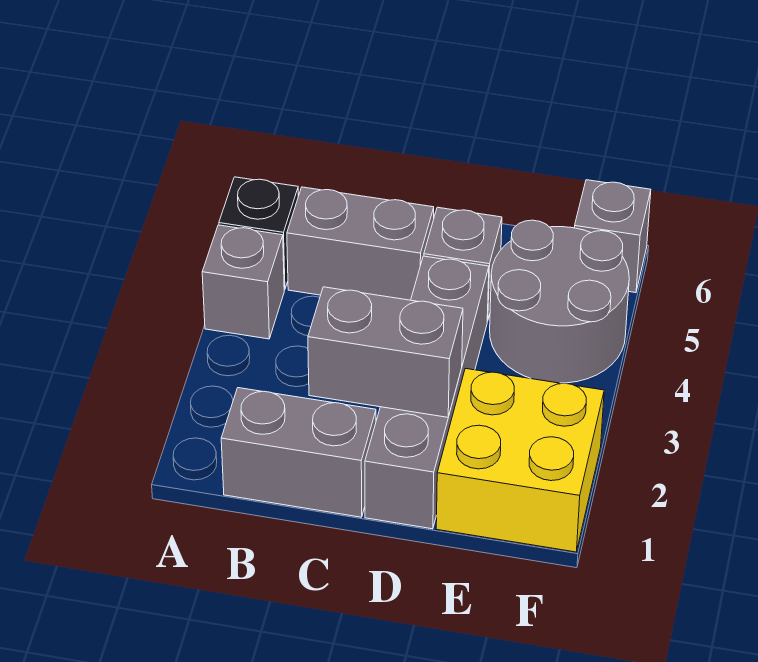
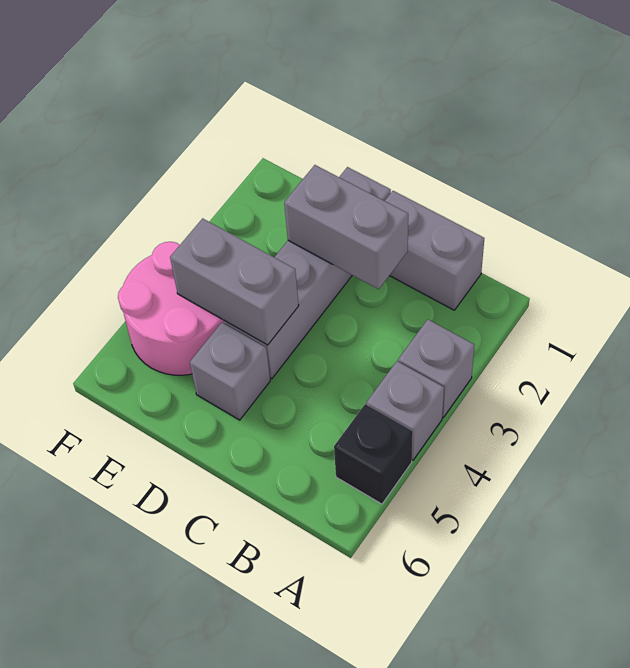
grey 1x2 brick [287,187,434,300] -> grey 1x2 brick moved to [170,218,299,345]
yellow 2x2 brick [436,368,604,552] -> none
grey 2x2 round brick [490,220,629,383] -> pink 2x2 round brick [118,242,224,375]
grey 1x1 brick [574,180,651,293] -> grey 1x1 brick moved to [398,320,474,417]

